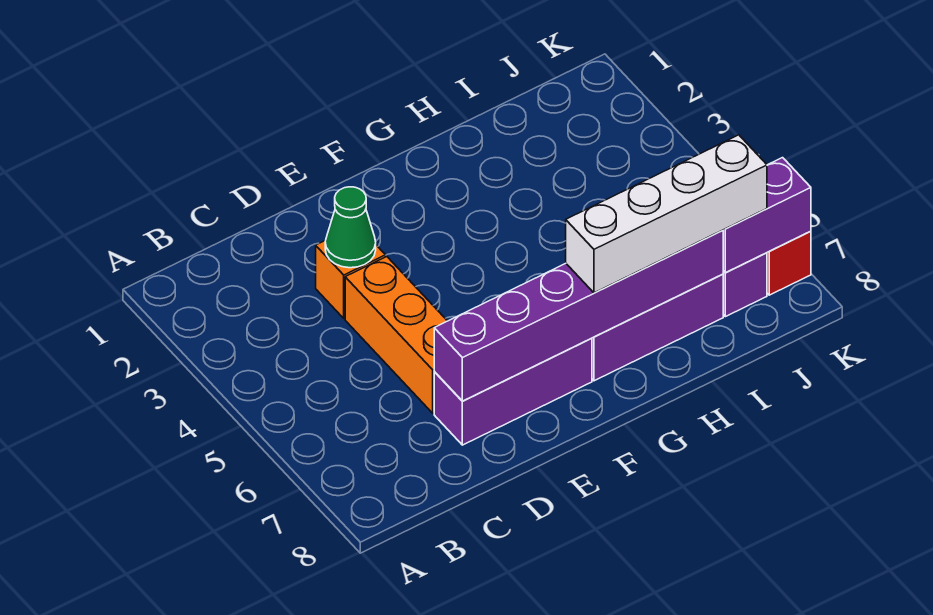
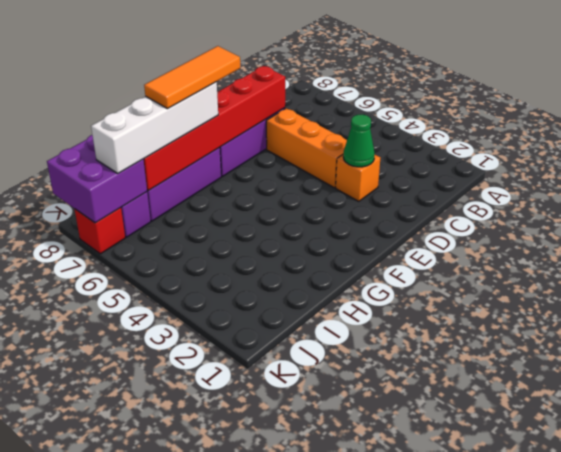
purple 1x6 brick [434,230,723,401] -> red 1x6 brick [144,66,285,191]
none -> orange 1x3 tile [144,46,240,109]
purple 1x2 brick [723,158,811,273] -> purple 2x2 brick [47,135,147,223]

